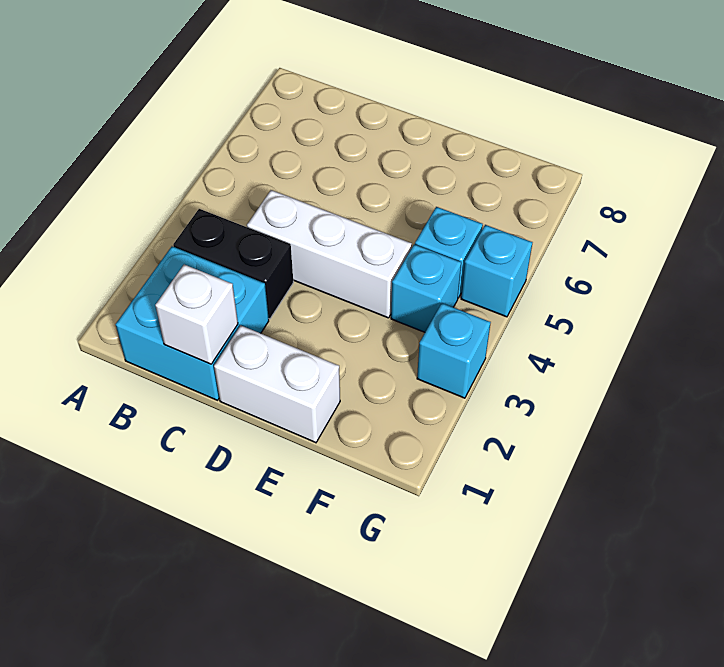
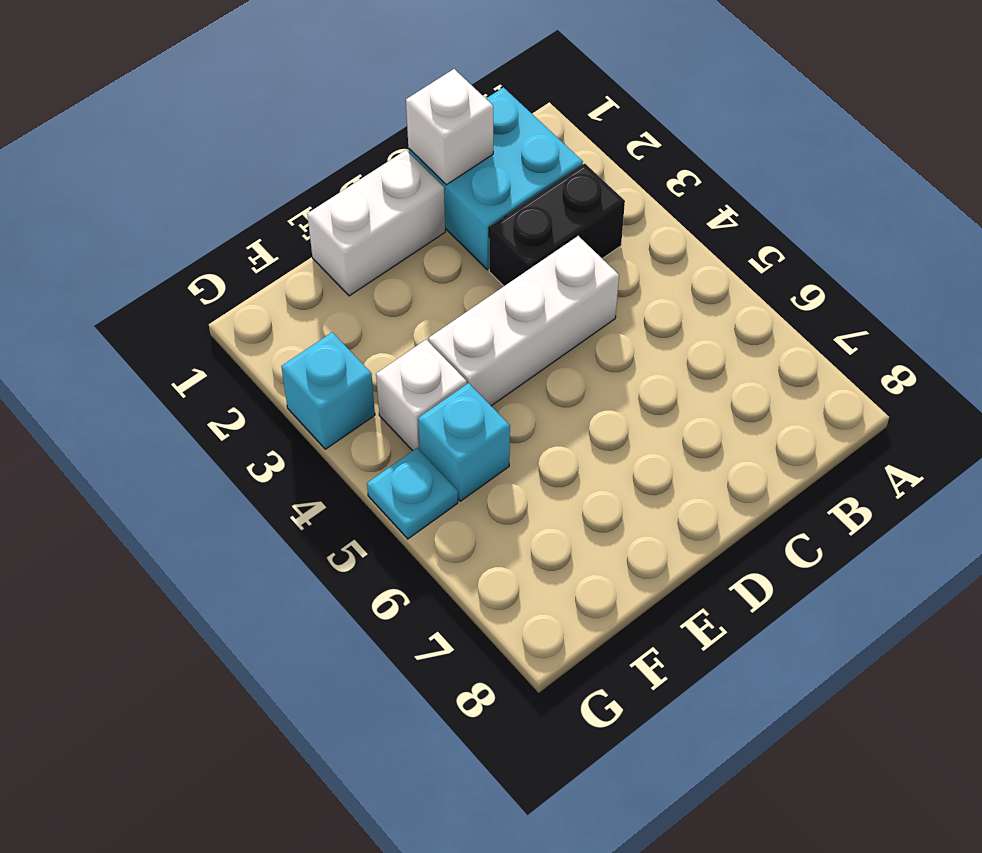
cyan 1x1 brick [391,244,461,332] -> white 1x1 brick [376,340,467,451]
cyan 1x1 brick [461,225,532,317] -> cyan 1x1 plate [367,448,458,539]

